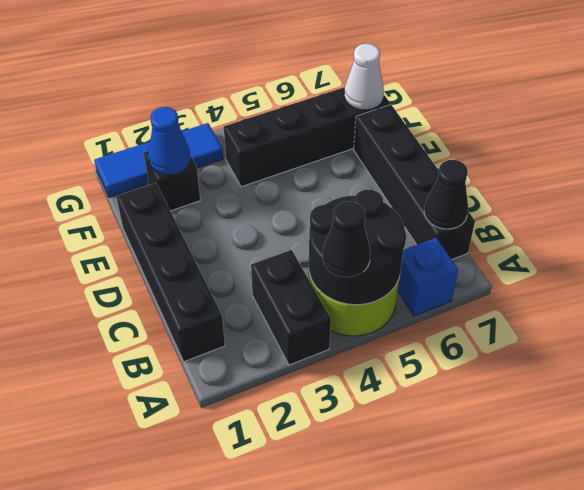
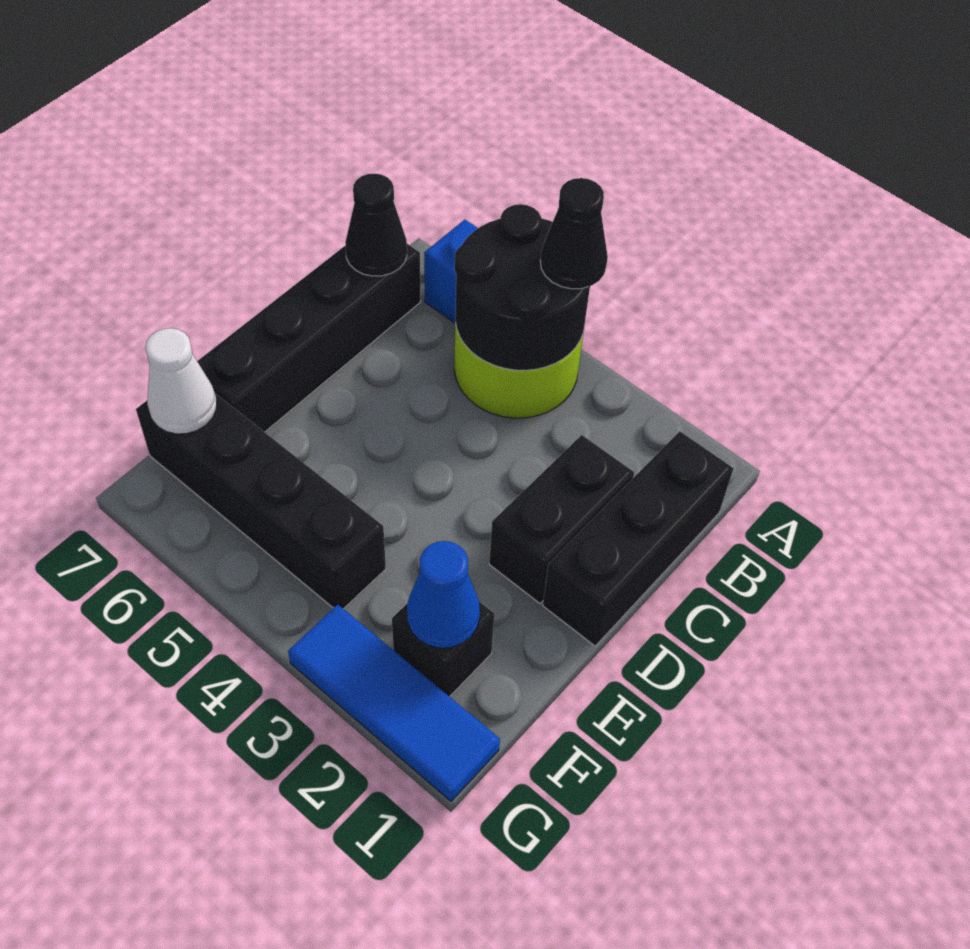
black 1x2 brick [251,250,331,365] -> black 1x2 brick moved to [489,435,634,603]
black 1x4 brick [116,183,225,362] -> black 1x3 brick [543,431,734,646]

